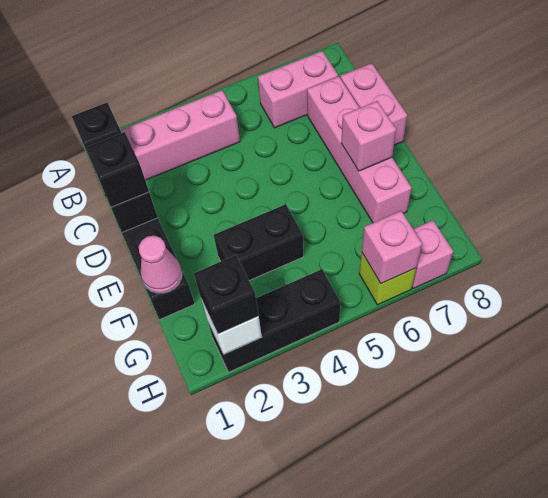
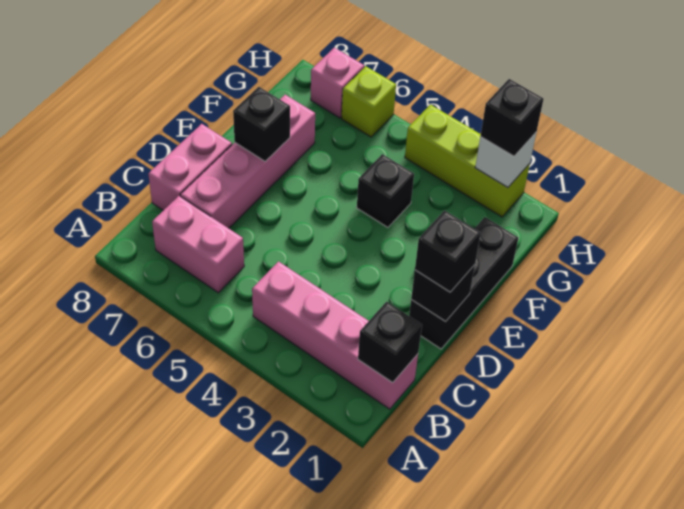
pink 1x1 brick [341,101,396,171] -> black 1x1 brick [233,87,290,161]
pink 1x1 cone [139,236,182,293] -> none
black 1x2 brick [214,204,303,281] -> black 1x1 brick [357,154,414,227]
black 1x3 brick [208,269,341,372] -> lime 1x3 brick [405,105,530,217]
pink 1x1 brick [362,211,422,284] -> none

